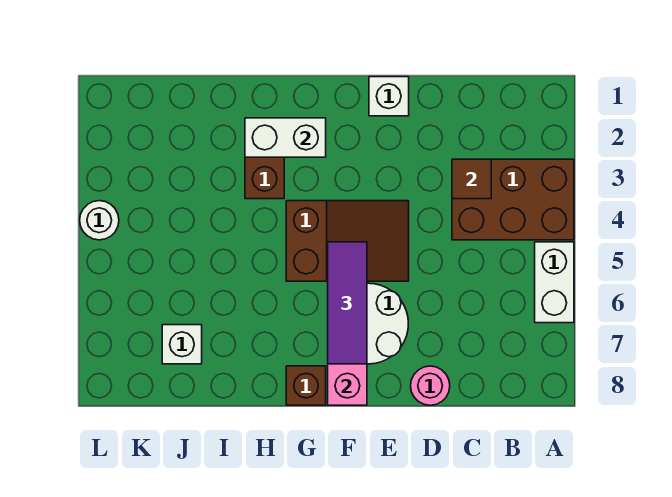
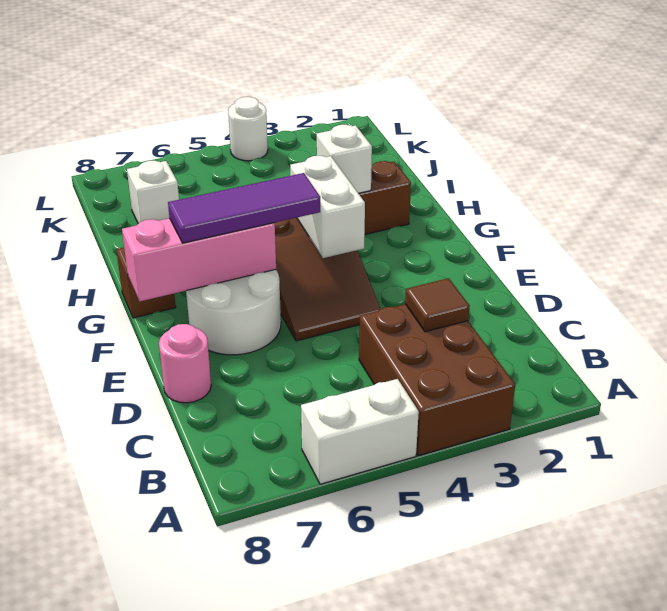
white 1x1 brick [369,77,409,116] -> white 1x1 brick moved to [317,125,372,193]
white 1x2 brick [245,118,326,157] -> white 1x2 brick moved to [290,156,365,258]

